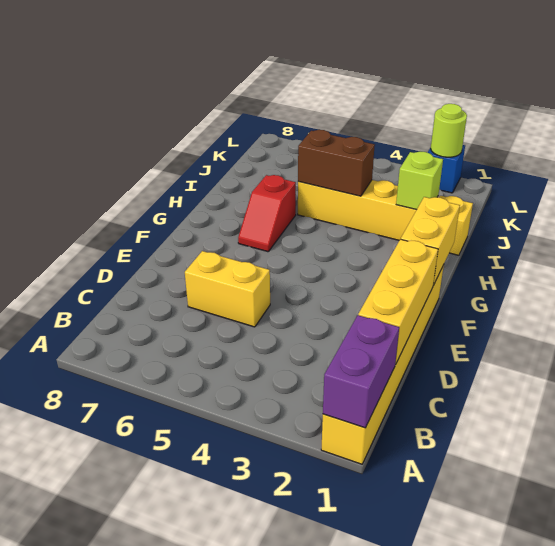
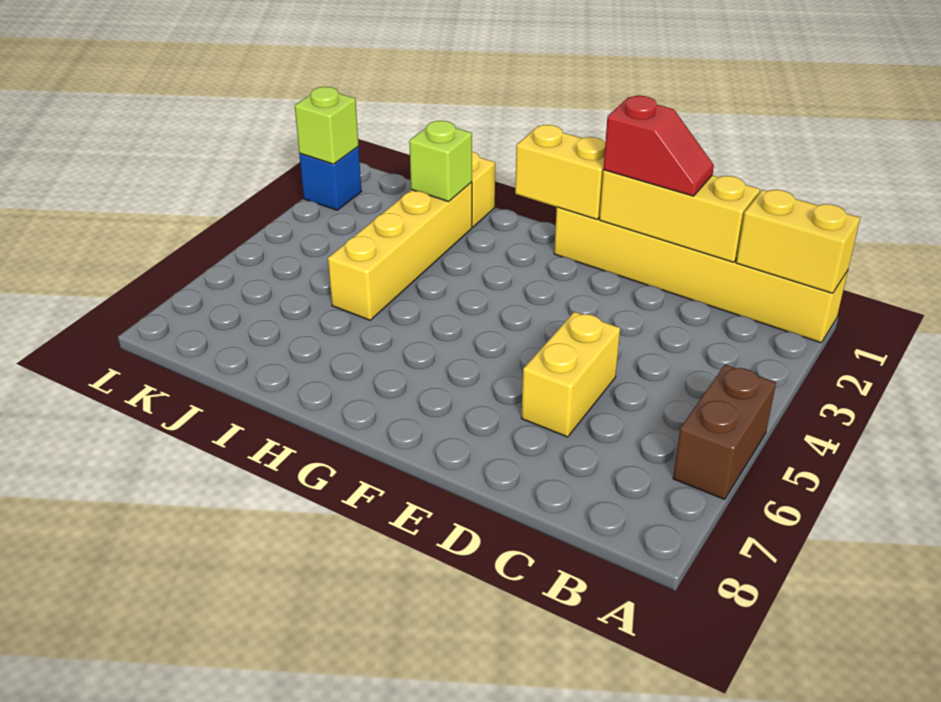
purple 1x2 brick [323,315,399,428] -> yellow 1x2 brick [736,190,860,293]
red 1x2 slope [238,175,296,252] -> red 1x2 slope moved to [603,96,714,196]
brown 1x2 brick [298,130,375,196] -> brown 1x2 brick moved to [673,365,776,499]
lime 1x1 round brick [431,104,467,157] -> lime 1x1 brick [295,87,359,164]

